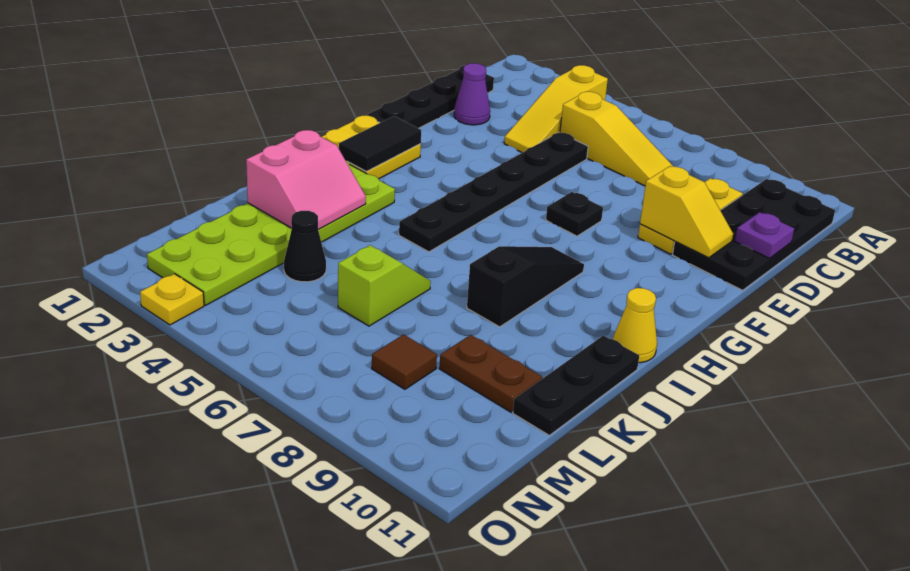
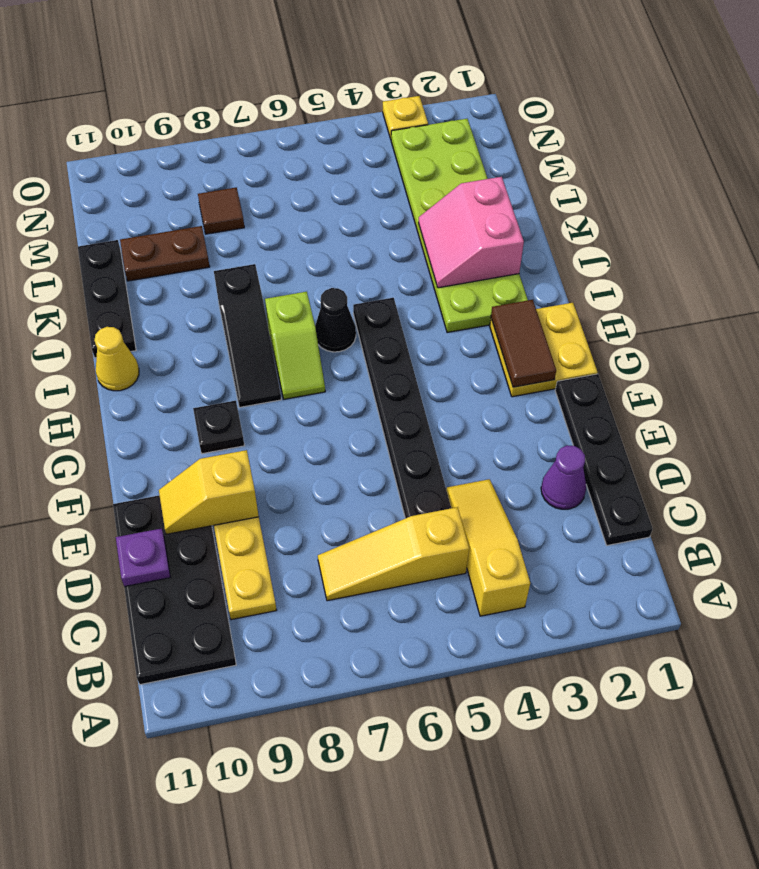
black 1x1 plate [546,192,603,236] -> black 1x1 plate moved to [193,401,244,454]
black 1x2 tile [339,116,421,171] -> brown 1x2 tile [491,300,556,387]
lime 1x2 slope [338,245,431,326] -> lime 1x2 slope moved to [265,292,325,399]
black 1x1 cone [284,211,326,282] -> black 1x1 cone moved to [315,288,356,352]

